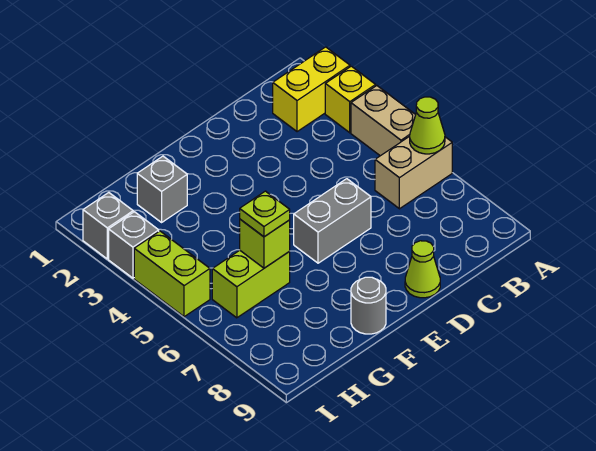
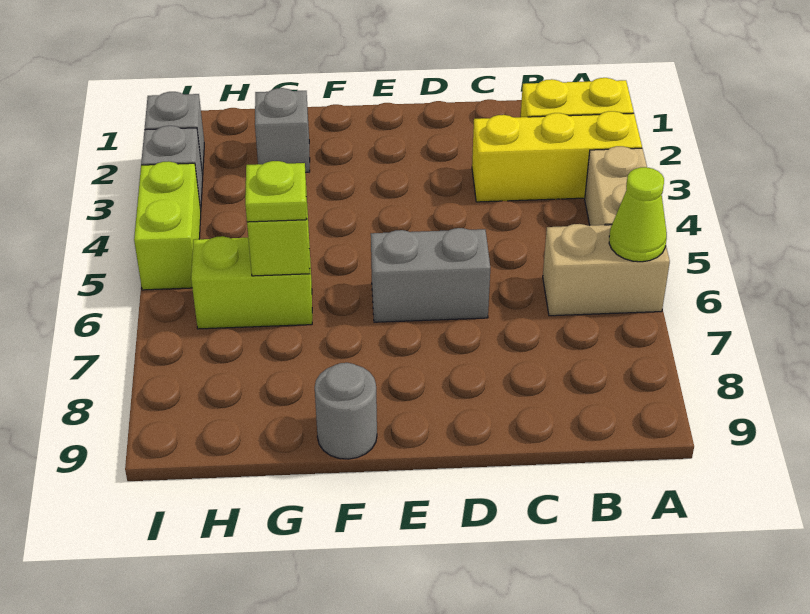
yellow 1x1 brick [325,66,376,133] -> yellow 1x3 brick [472,111,642,202]
lime 1x1 cone [405,241,440,298] -> none

